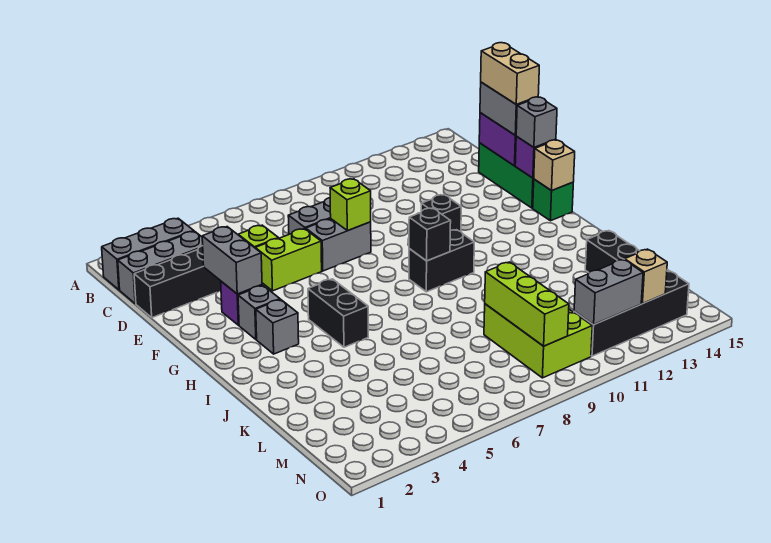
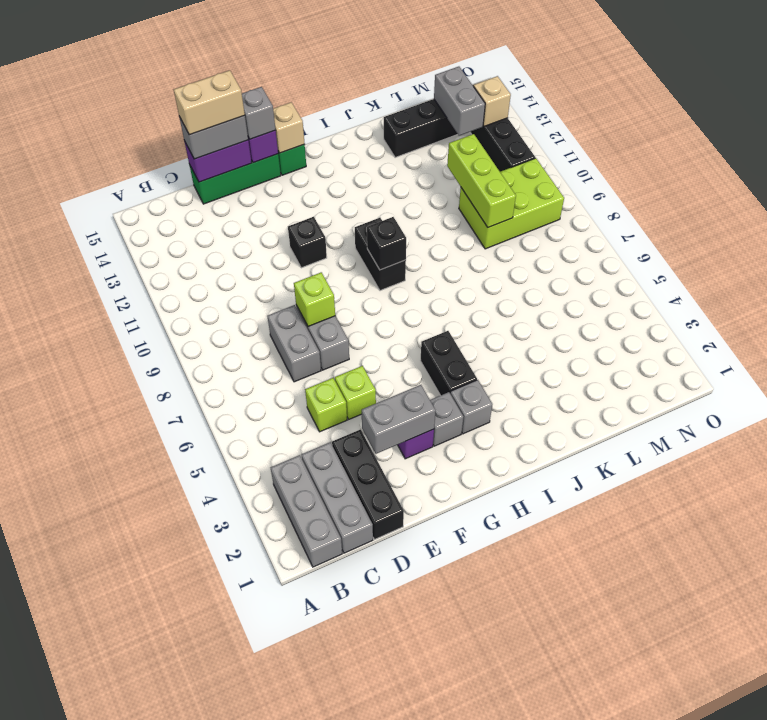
lime 1x2 brick [256,229,322,291] -> lime 1x1 brick [335,366,376,419]
black 1x2 brick [308,279,368,347] -> black 1x2 brick turned to [420,331,477,395]
lime 1x3 brick [485,262,569,346] -> lime 1x3 brick turned to [447,134,516,227]
grey 1x2 brick [574,259,643,325] -> grey 1x2 brick moved to [434,67,485,136]

